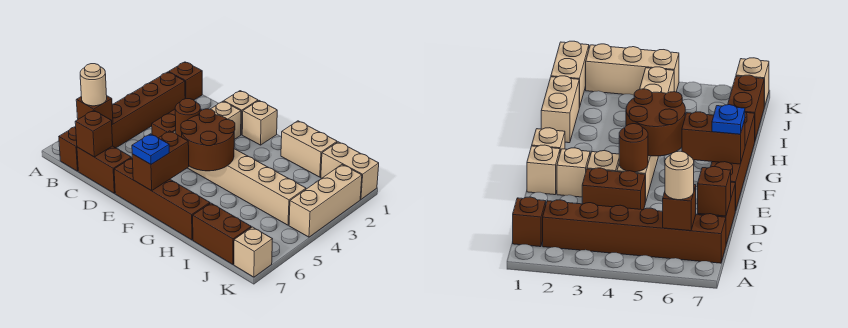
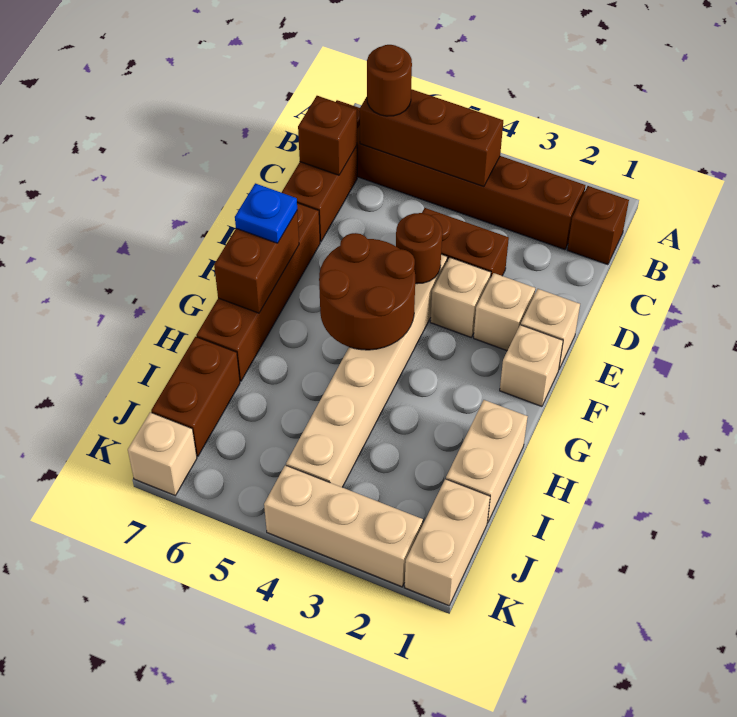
brown 1x1 brick [76,96,113,124] -> brown 1x3 brick [360,89,503,186]
tan 1x1 round brick [80,64,107,106] -> brown 1x1 round brick [367,45,412,116]
brown 1x2 brick [132,131,189,191] -> brown 1x2 brick turned to [214,211,299,313]

